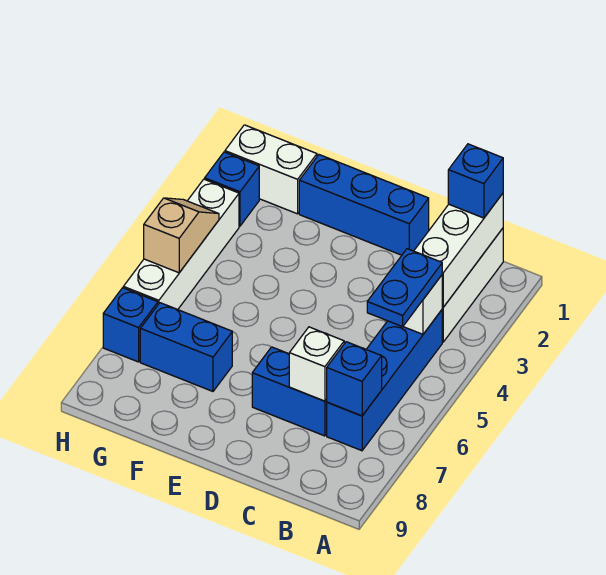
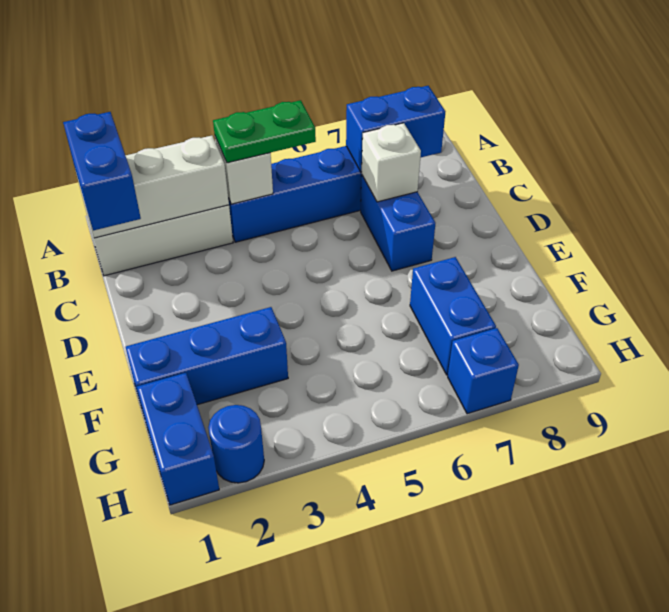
blue 1x1 brick [448,144,503,218] -> blue 1x2 brick [63,112,141,231]
blue 1x2 plate [367,249,442,327] -> green 1x2 plate [213,100,316,163]
blue 1x1 brick [326,342,382,416] -> blue 1x2 brick [346,86,446,172]
blue 1x3 brick [299,155,429,255] -> blue 1x3 brick turned to [125,307,288,411]
white 1x2 brick [225,125,317,214] -> blue 1x2 brick [137,373,219,505]
blue 1x1 brick [205,152,259,226] -> blue 1x1 round brick [208,405,264,483]
white 1x4 brick [123,179,239,310] -> none
tan 1x2 slope [144,198,219,273] -> none

